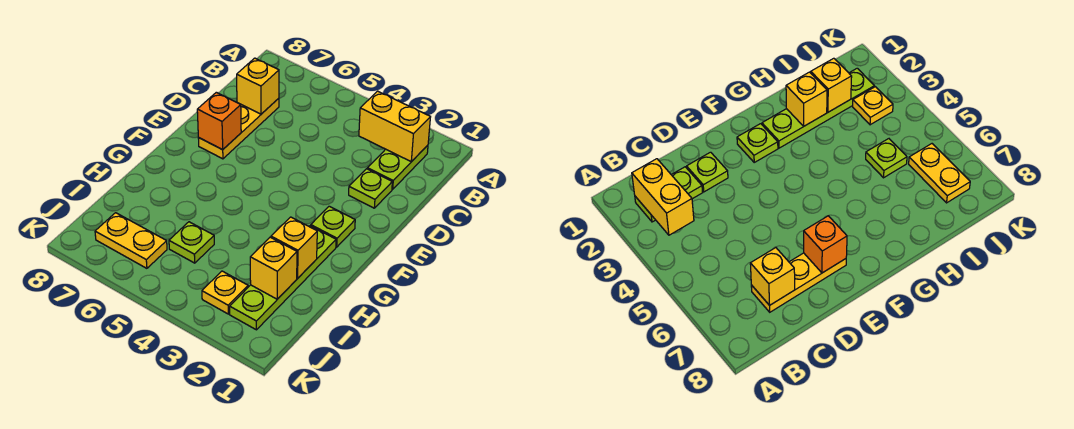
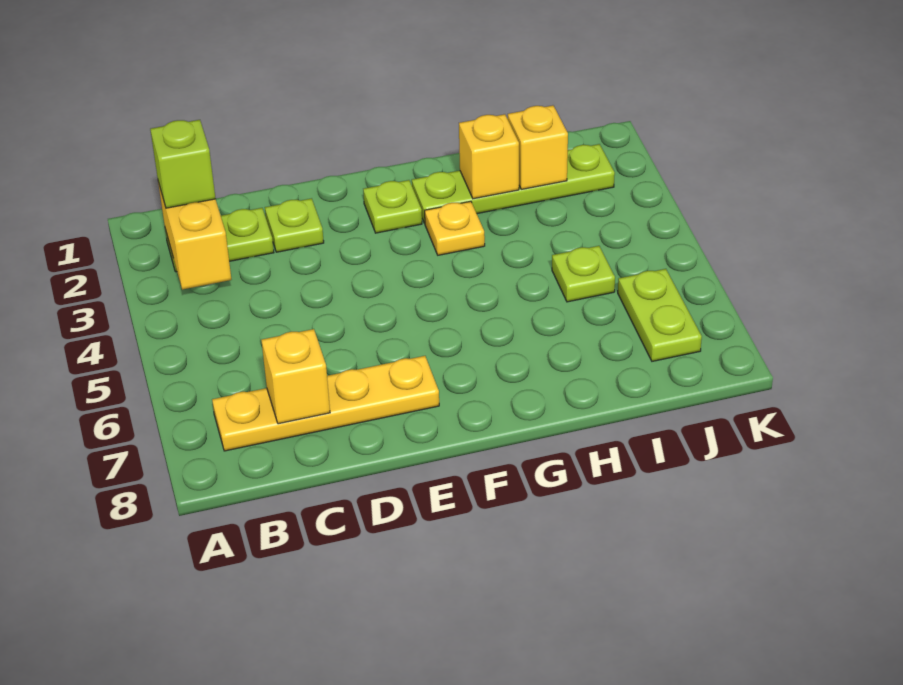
none -> lime 1x1 brick [150,120,216,208]
yellow 1x3 plate [198,98,279,159] -> yellow 1x4 plate [212,356,439,451]
orange 1x1 brick [197,92,241,150] -> none
yellow 1x1 plate [202,271,248,314] -> yellow 1x1 plate moved to [425,201,485,255]
yellow 1x2 plate [95,213,167,268] -> lime 1x2 plate [618,269,702,361]

